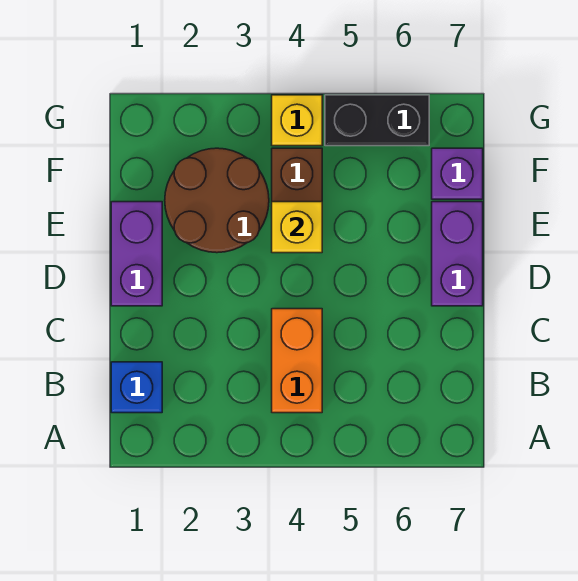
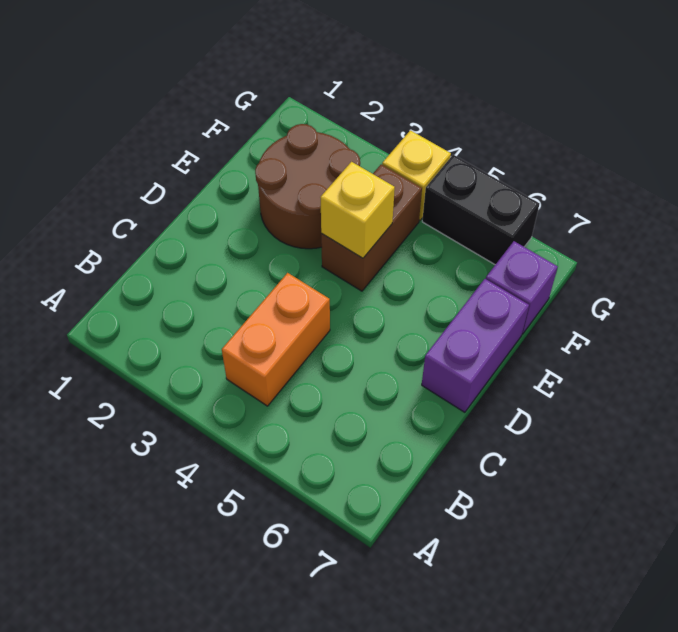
blue 1x1 brick [111,362,162,413] -> none
purple 1x2 brick [111,202,162,306] -> none

